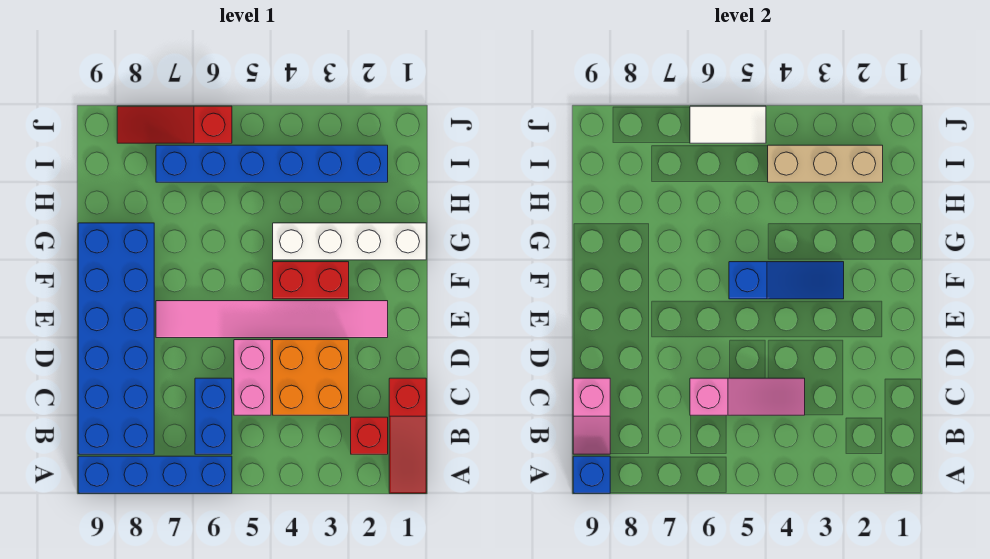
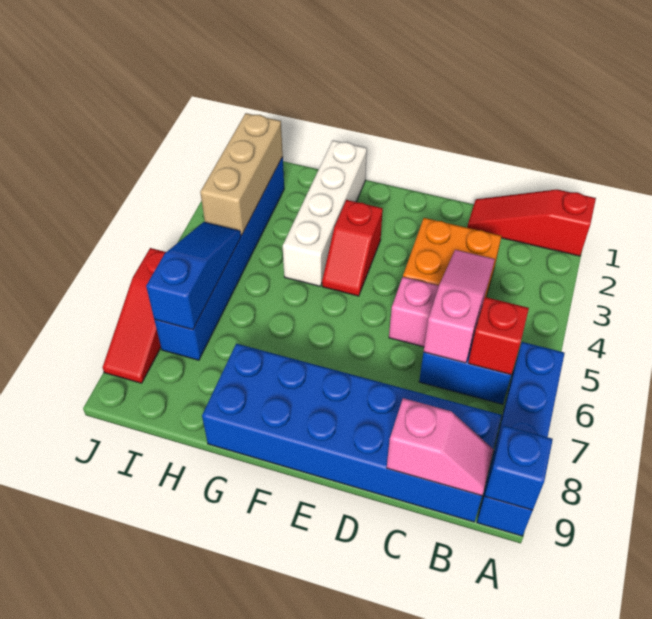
red 1x3 slope [389,378,426,493] -> red 1x3 slope turned to [467,189,596,256]
red 1x1 brick [351,417,388,454] -> red 1x1 brick moved to [468,297,529,375]
pink 1x6 tile [156,301,388,338] -> none
red 1x2 brick [273,262,349,299] -> red 1x2 slope [322,200,383,296]
blue 1x3 slope [729,262,844,299] -> blue 1x3 slope moved to [146,222,241,330]
white 1x2 tile [690,106,766,143] -> none

